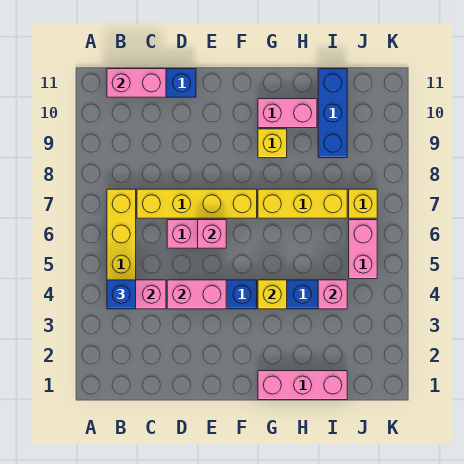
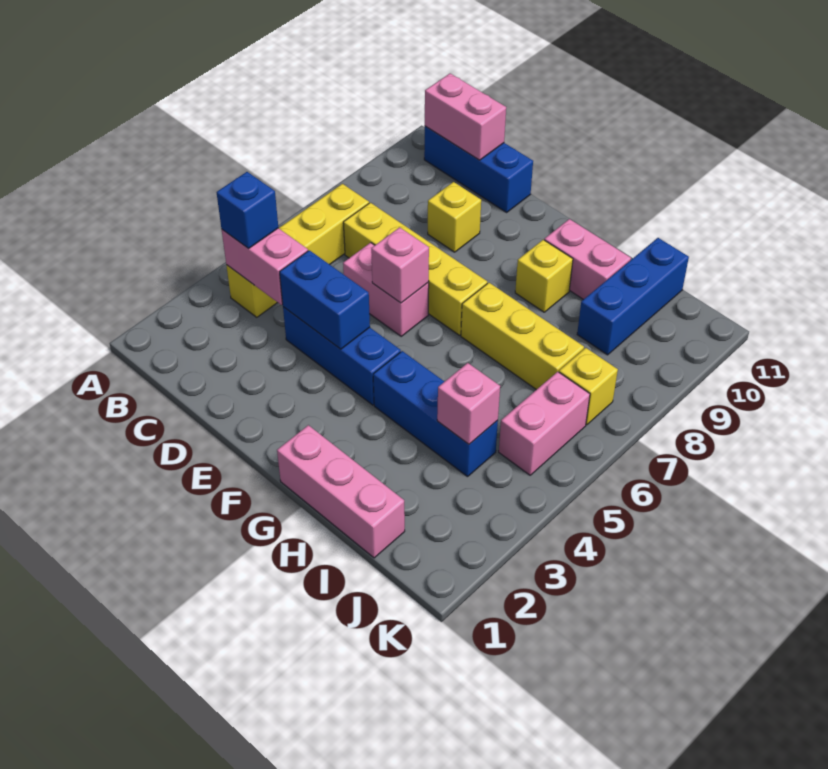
pink 1x2 brick [167,280,226,309] -> blue 1x2 brick [280,250,370,349]
yellow 1x1 brick [258,280,287,309] -> yellow 1x1 brick moved to [428,182,481,252]

